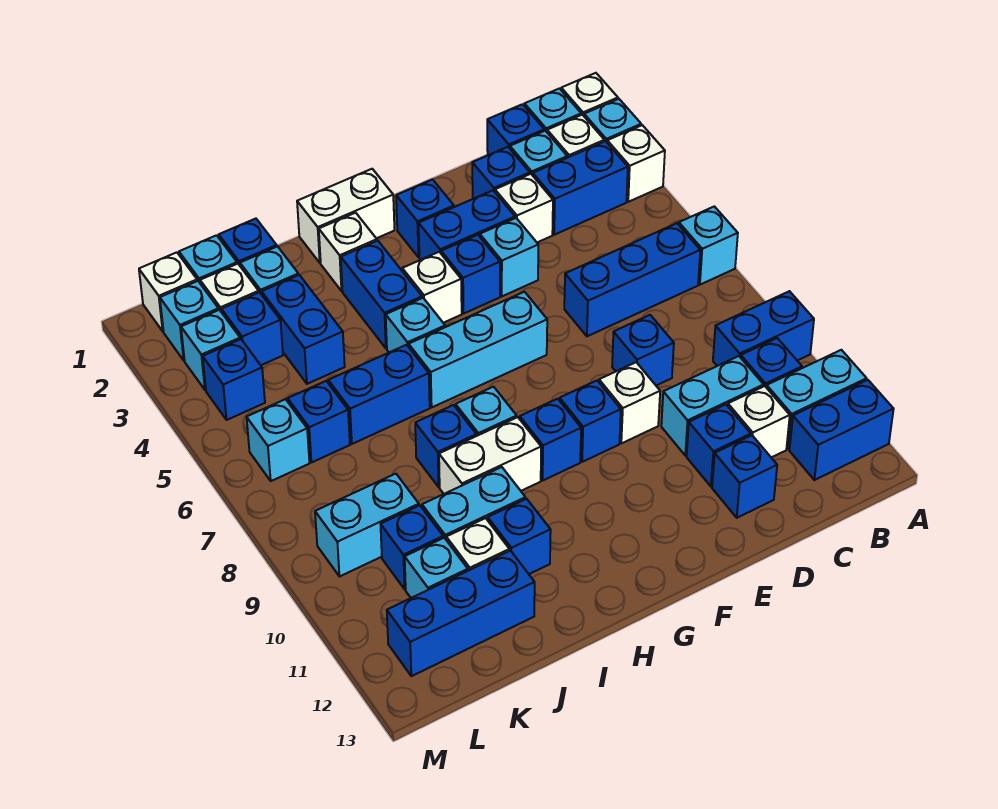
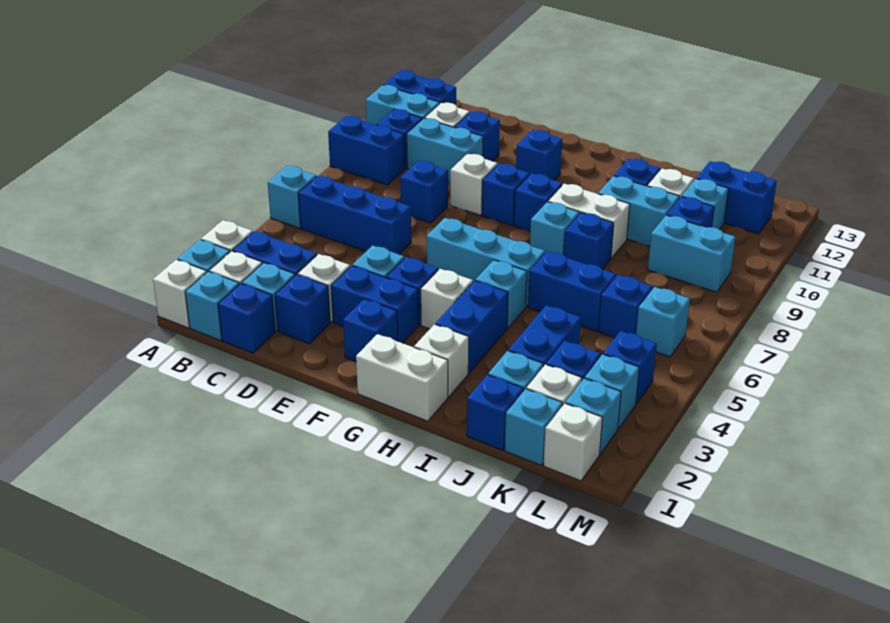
blue 1x1 brick [712,435,777,518] -> blue 1x1 brick moved to [516,130,562,180]
blue 1x3 brick [387,551,535,676] -> blue 1x2 brick [696,161,777,234]

